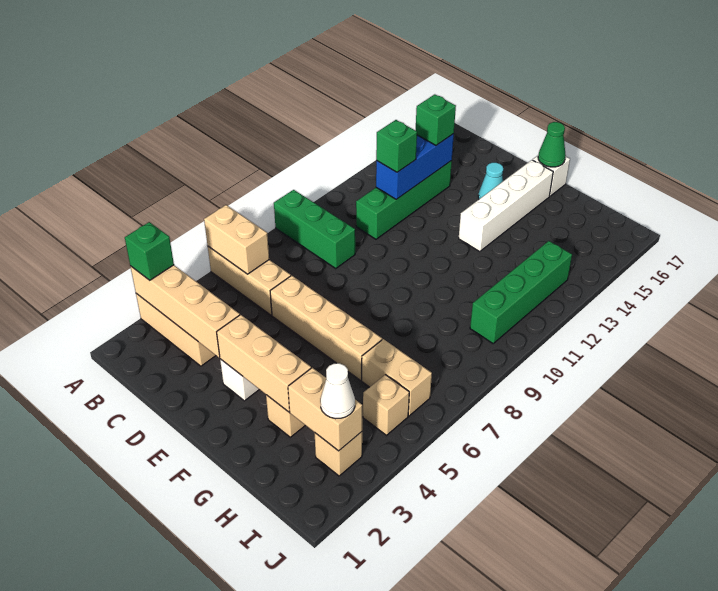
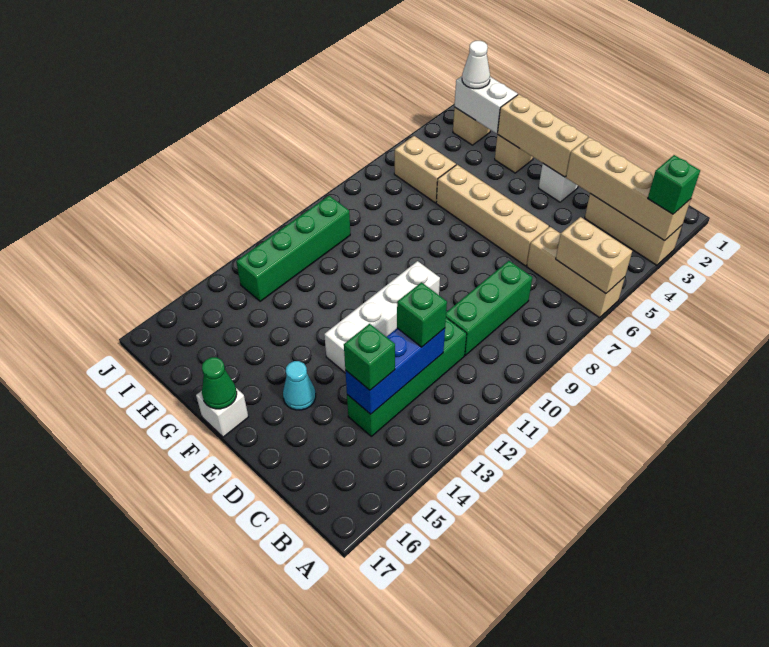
green 1x3 brick [274,190,355,268] -> green 1x3 brick turned to [446,261,532,355]
white 1x4 brick [459,160,553,252] -> white 1x4 brick moved to [324,261,440,373]
tan 1x2 brick [288,368,362,451] -> white 1x2 brick [454,76,518,133]
tan 1x1 brick [363,375,409,435] -> none

